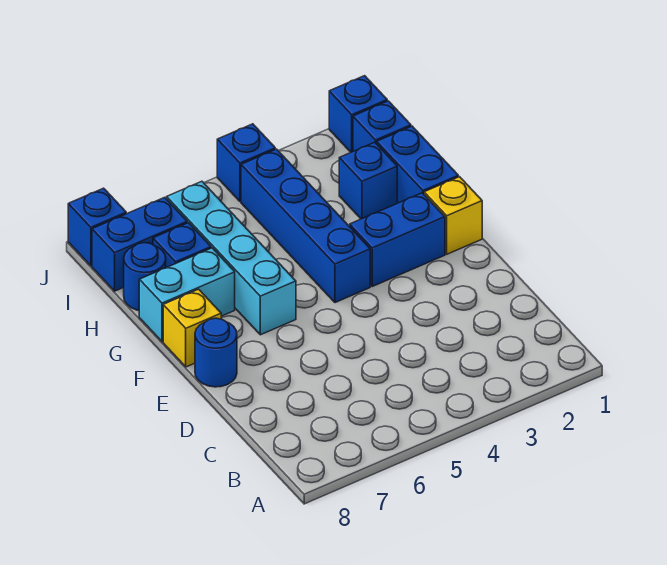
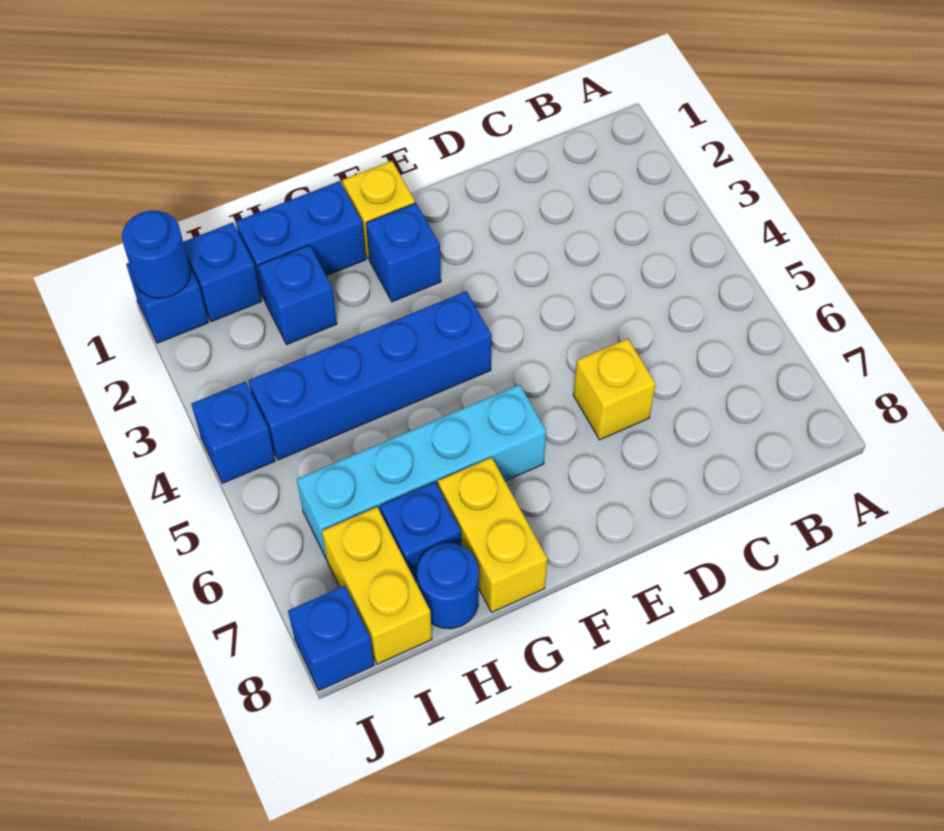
blue 1x1 round brick [195,318,237,387] -> blue 1x1 round brick moved to [122,211,191,298]
blue 1x2 brick [350,193,445,286] -> blue 1x1 brick [366,203,441,302]
yellow 1x1 brick [163,289,221,367] -> yellow 1x1 brick moved to [573,339,656,440]
cyan 1x2 brick [139,248,235,342] -> yellow 1x2 brick [438,457,547,612]
blue 1x2 brick [92,197,187,291] -> yellow 1x2 brick [322,507,432,664]

